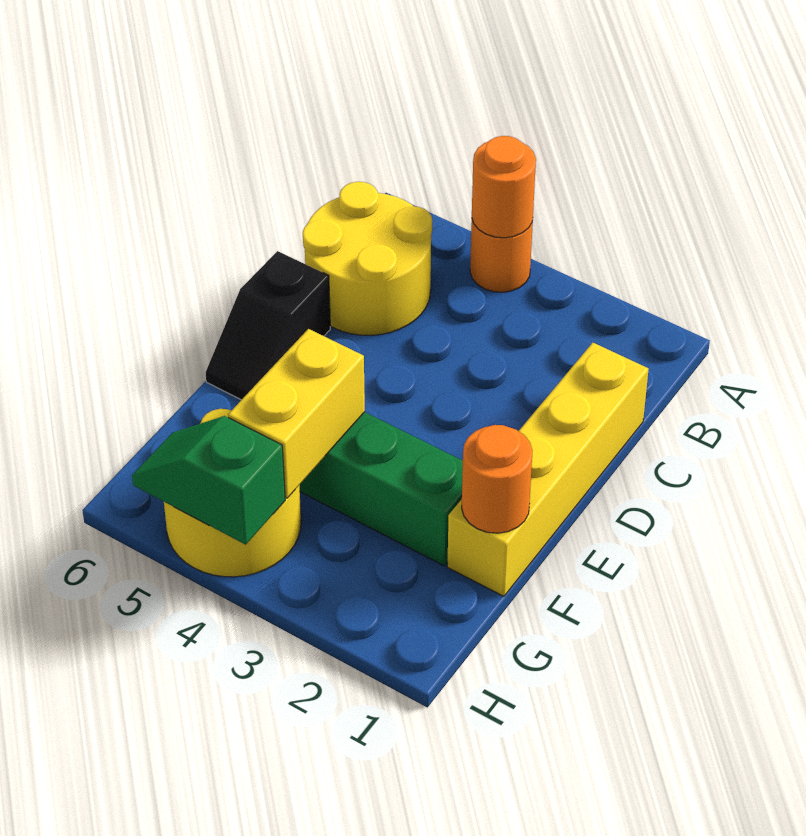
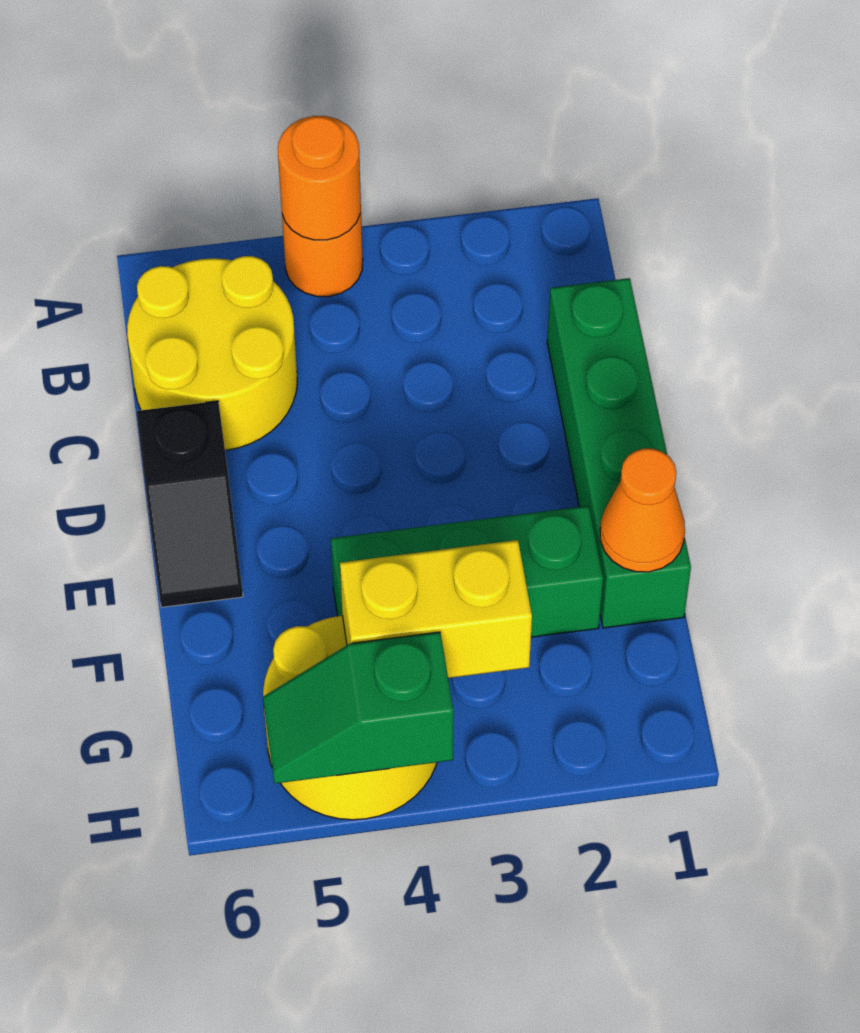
yellow 1x4 brick [447,343,649,596] -> green 1x4 brick [547,278,691,628]
orange 1x1 round brick [462,425,533,533] -> orange 1x1 cone [600,448,685,572]
yellow 1x2 brick [228,329,365,498] -> yellow 1x2 brick turned to [340,540,532,678]

